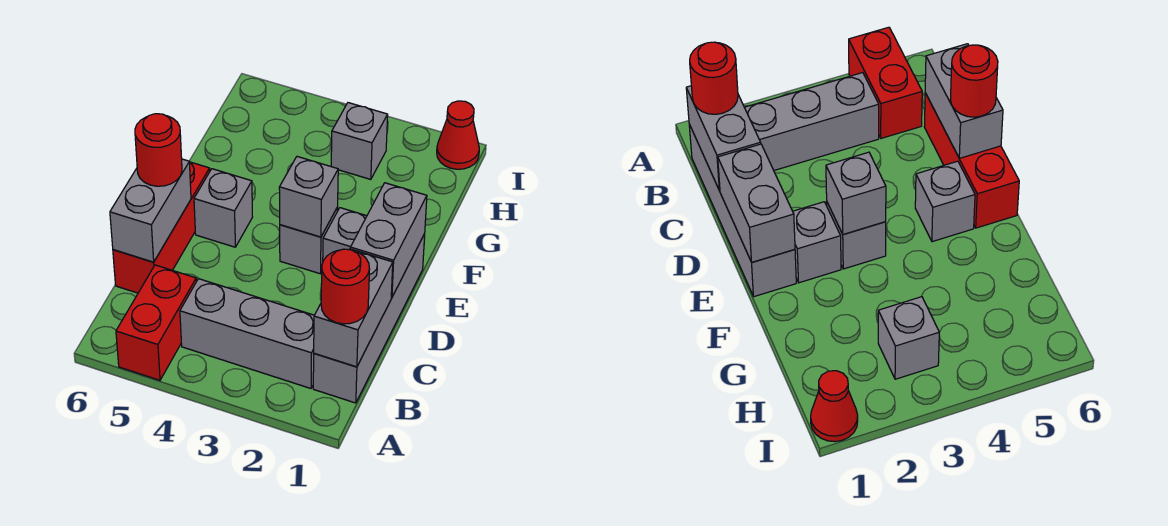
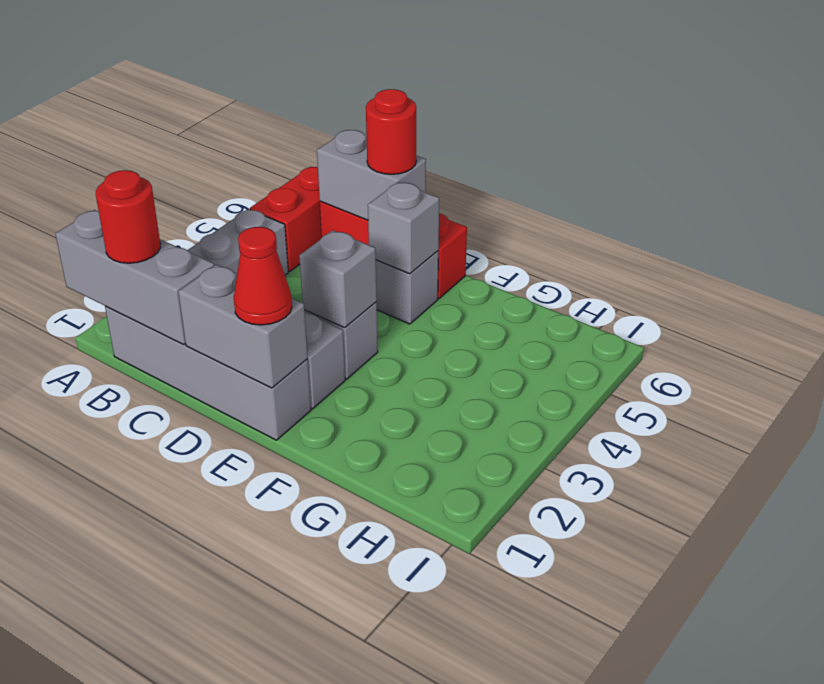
red 1x2 brick [116,265,196,380] -> red 1x2 brick turned to [250,167,322,272]
grey 1x2 brick [314,249,393,367] -> grey 1x3 brick [55,210,214,345]
grey 1x1 brick [331,103,388,179] -> grey 1x1 brick moved to [368,182,439,274]
red 1x1 cone [437,101,479,169] -> red 1x1 cone moved to [234,227,292,325]

